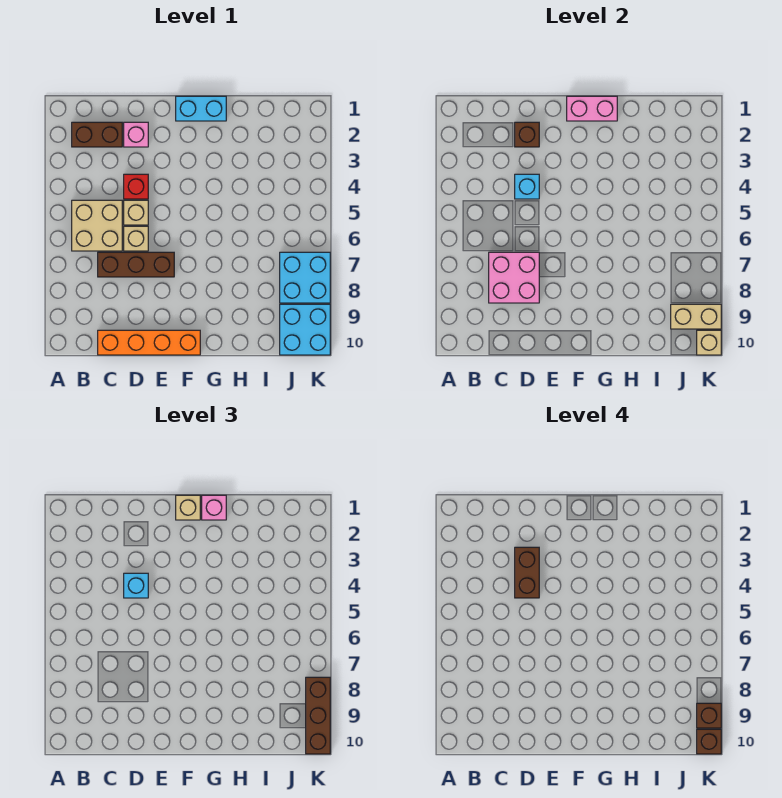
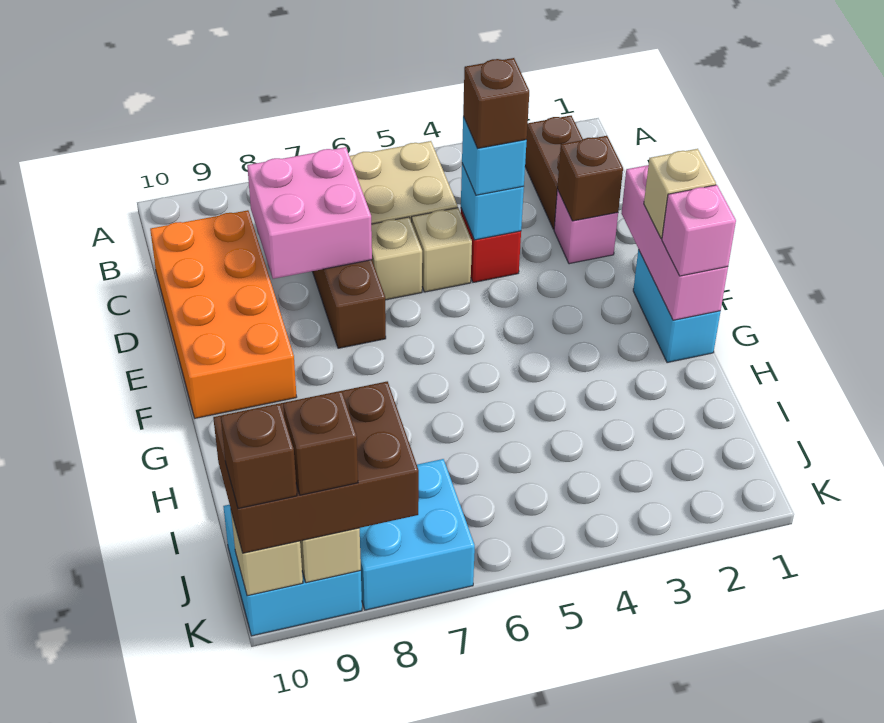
orange 1x4 brick [98,330,200,355] -> orange 2x4 brick [150,210,297,418]
brown 1x2 brick [515,547,539,598] -> brown 1x1 brick [463,58,529,148]
pink 1x2 brick [567,96,617,121] -> pink 1x3 brick [621,165,728,320]
brown 1x3 brick [306,677,330,754] -> brown 2x3 brick [213,381,419,553]

